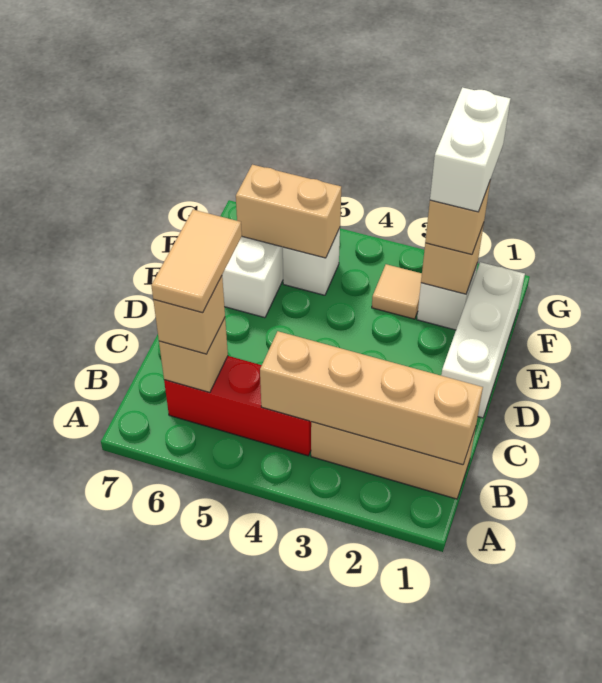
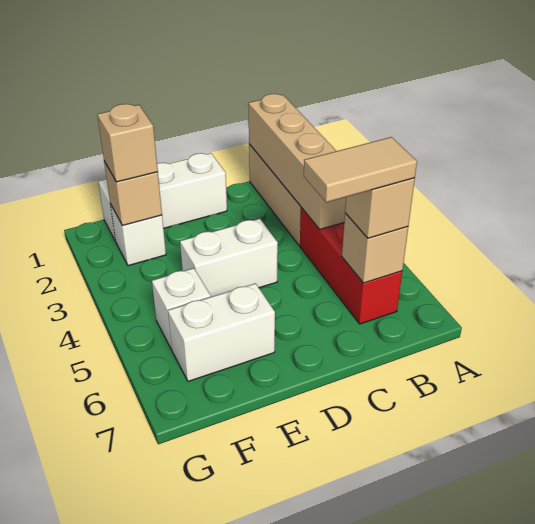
white 1x2 brick [430,87,510,212] -> white 1x2 brick moved to [180,219,278,297]
tan 1x1 tile [372,264,422,319] -> none
tan 1x2 brick [236,165,341,258] -> none

